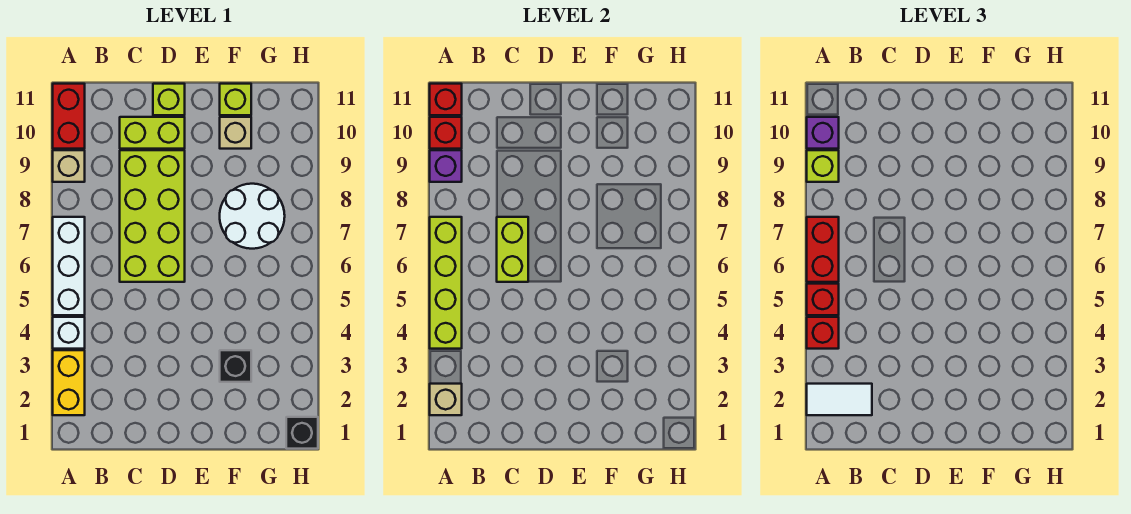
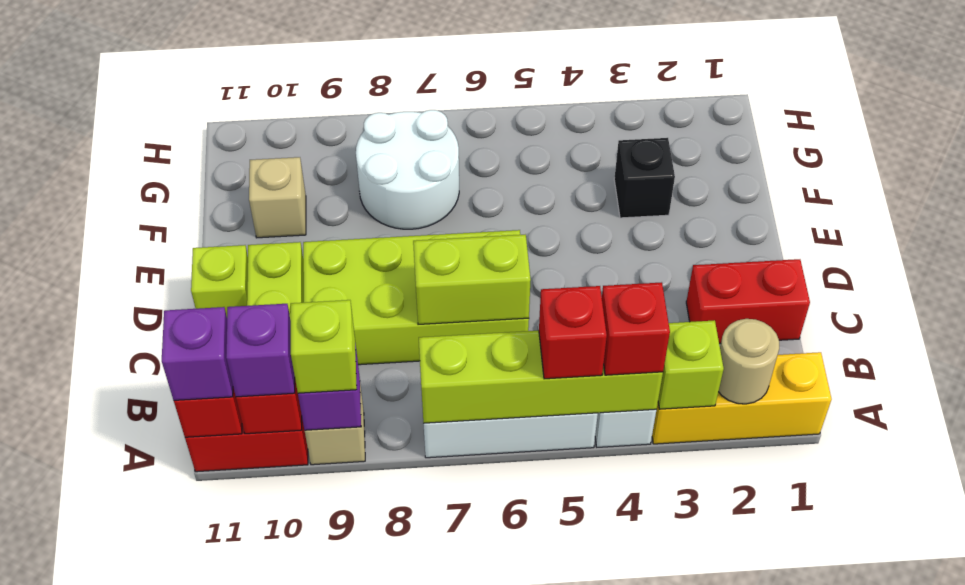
yellow 1x2 brick [53,350,85,415] -> yellow 1x3 brick [652,352,832,444]
tan 1x1 brick [430,384,462,415] -> tan 1x1 round brick [718,319,779,404]
white 1x2 tile [807,384,872,415] -> none
red 1x2 brick [807,217,839,282] -> red 1x2 brick moved to [686,259,810,344]
none -> purple 1x1 brick [162,307,233,400]
lime 1x1 brick [220,84,251,115] -> lime 1x1 brick moved to [658,320,724,409]
black 1x1 brick [286,417,318,449] -> none

